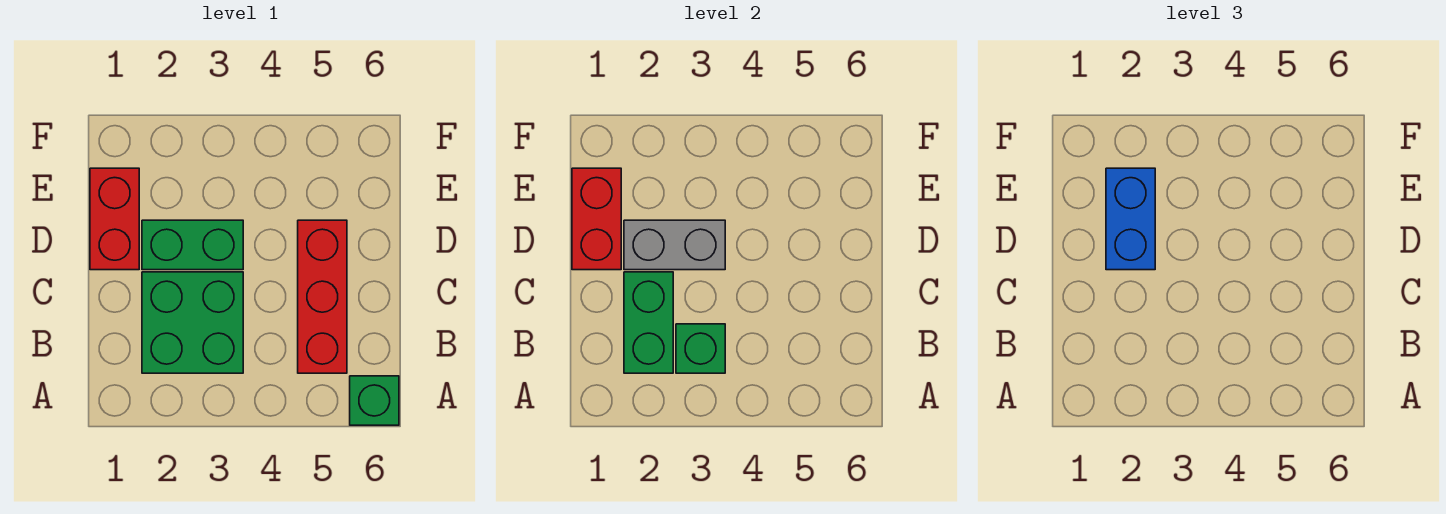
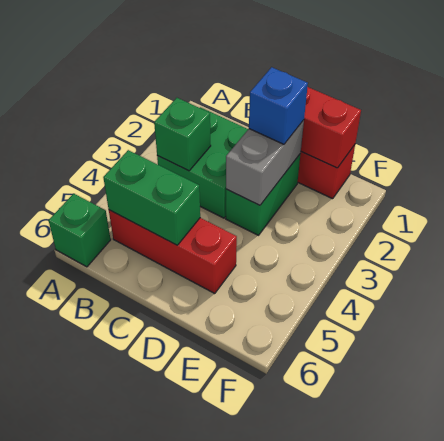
green 1x2 brick [624,272,673,373] -> green 1x2 brick moved to [103,150,200,245]
blue 1x2 brick [1106,168,1155,270] -> blue 1x1 brick [249,67,308,144]

